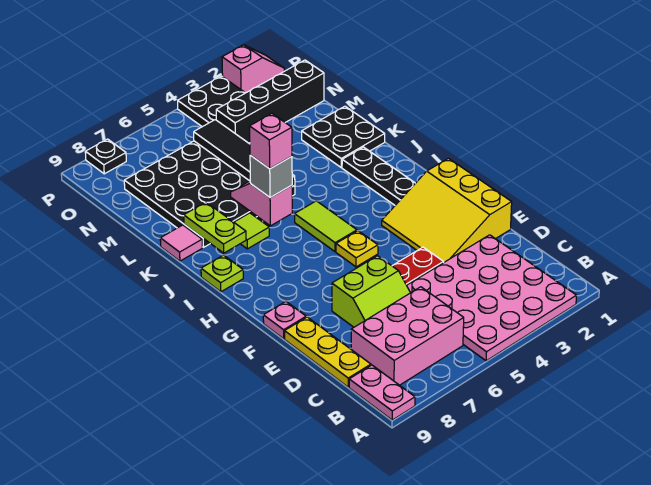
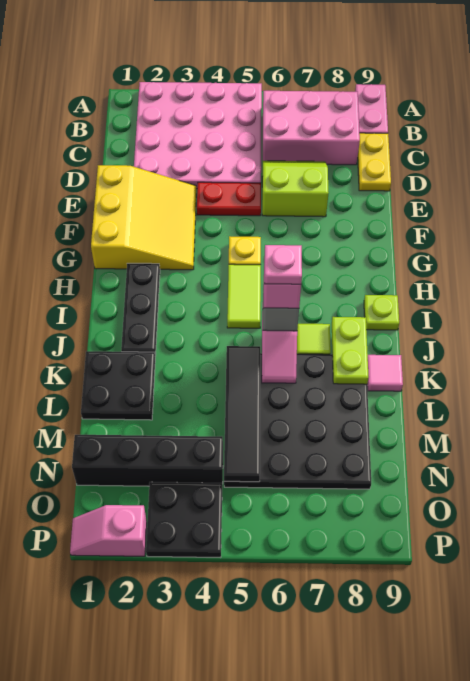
yellow 1x3 plate [285,317,371,387] -> yellow 1x2 plate [358,133,391,191]
pink 1x1 plate [263,302,306,339] -> pink 1x1 plate moved to [265,245,302,284]
black 1x1 plate [85,139,126,174] -> none

